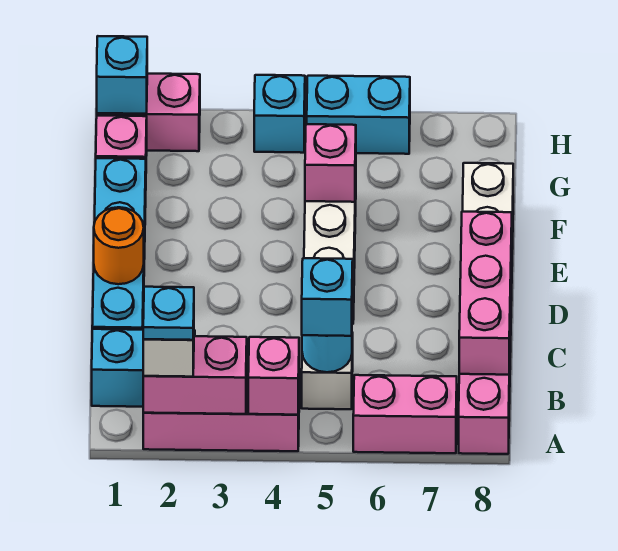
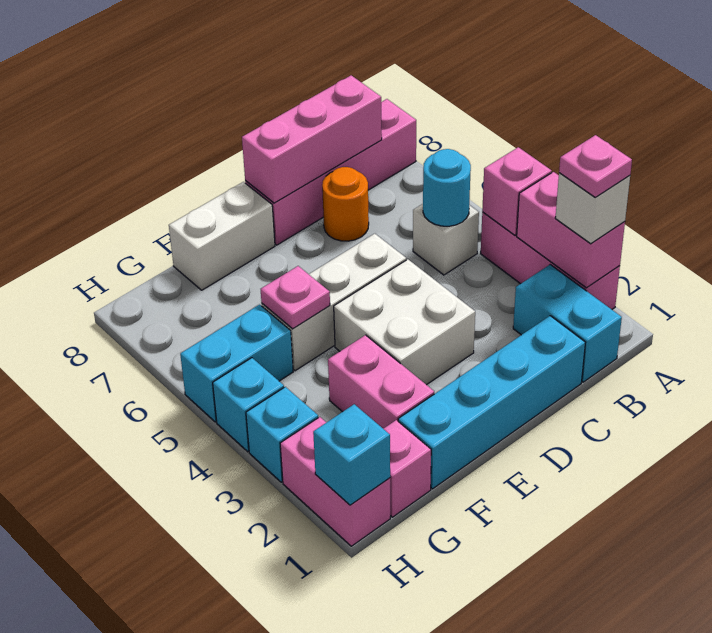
cyan 1x1 plate [143,287,194,340] -> pink 1x1 plate [559,135,632,198]
pink 1x2 brick [353,375,457,453] -> pink 1x2 brick moved to [328,335,434,429]
cyan 1x1 brick [302,258,353,336] -> cyan 1x1 brick moved to [246,387,318,482]
orange 1x1 round brick [94,207,144,284] -> orange 1x1 round brick moved to [322,167,369,241]
none -> white 2x2 brick [334,259,475,385]
pink 1x1 brick [305,124,356,202] -> pink 1x1 plate [261,266,330,329]
cyan 1x2 brick [307,76,410,154] -> cyan 1x2 brick turned to [180,305,293,422]

